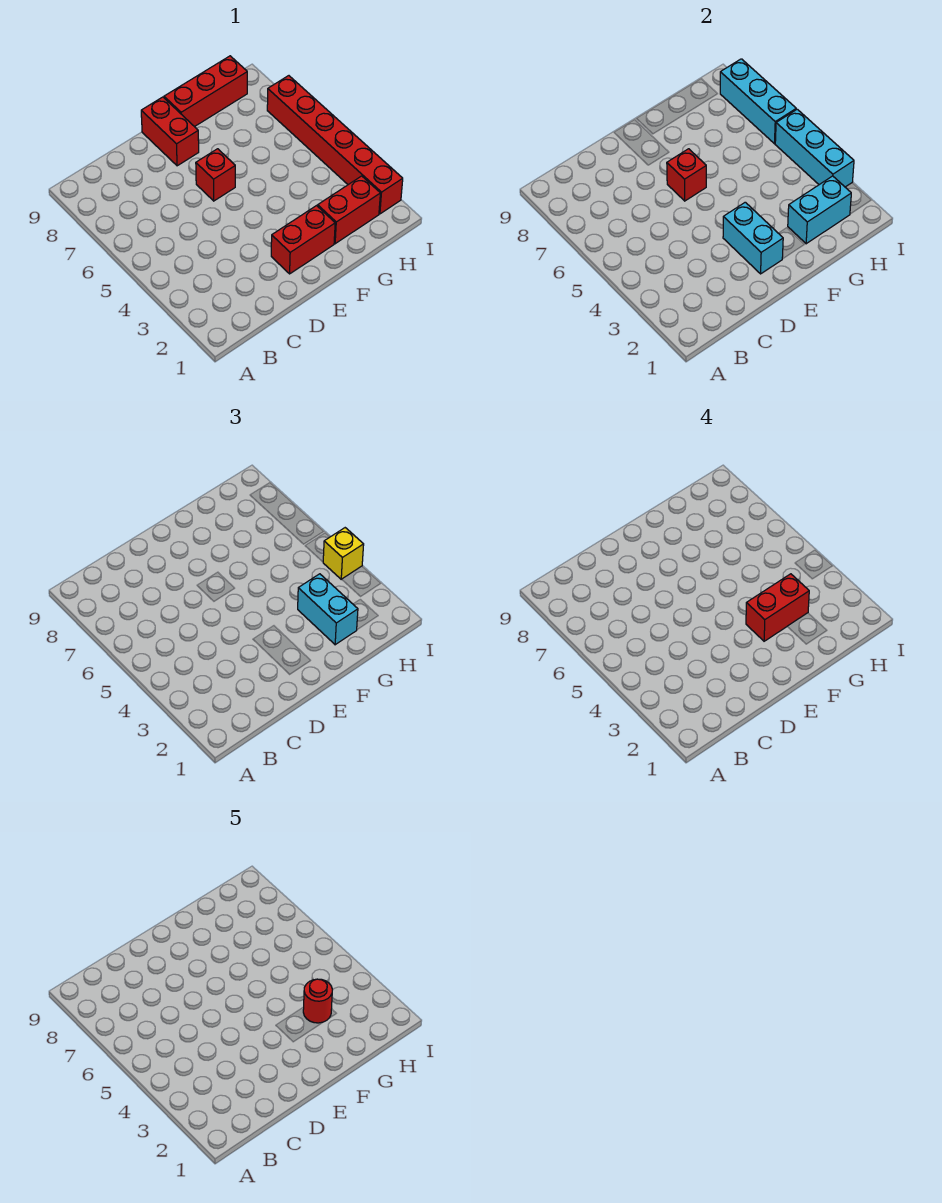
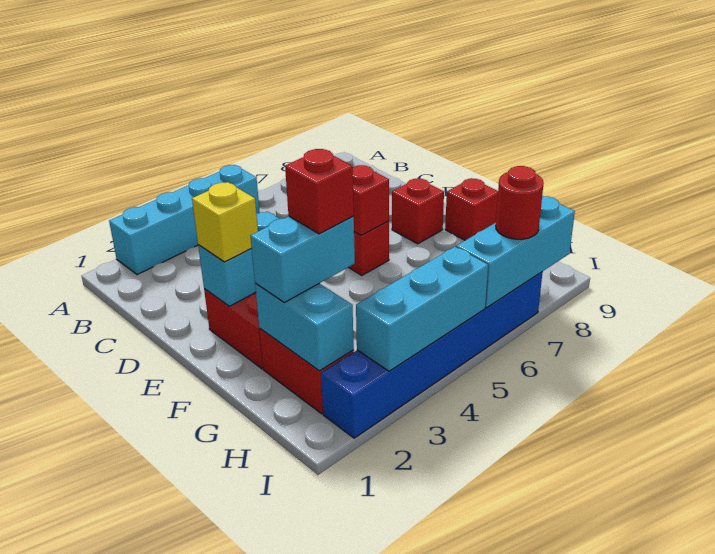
none -> cyan 1x4 brick [109,165,260,275]
red 1x2 brick [141,97,199,166] -> red 1x1 brick [392,178,444,244]
red 1x2 brick [746,574,809,641] -> red 1x1 brick [285,149,354,234]
red 1x3 brick [164,56,247,127] -> red 1x1 brick [445,178,498,240]
red 1x1 round brick [303,979,332,1023] -> red 1x1 round brick moved to [496,166,544,239]
red 1x6 brick [267,76,403,214] -> blue 1x6 brick [321,272,543,438]
yellow 1x1 brick [323,528,364,579] -> yellow 1x1 brick moved to [192,182,258,262]

